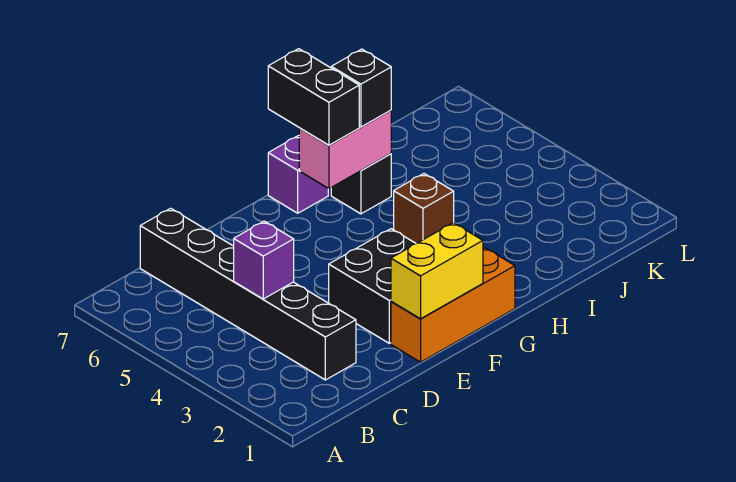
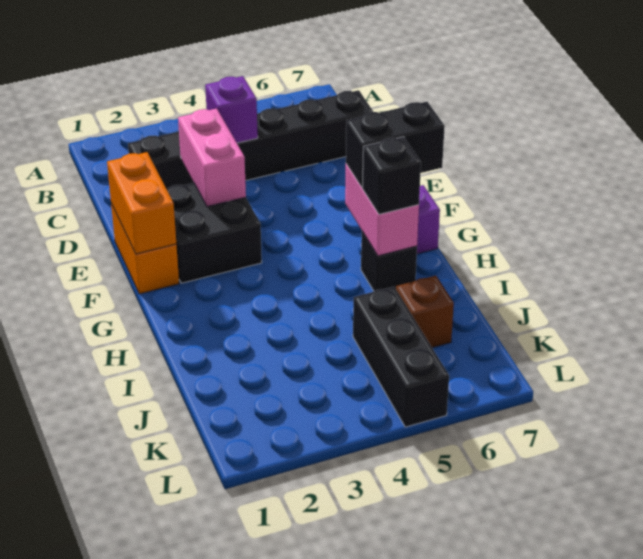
none -> pink 1x2 brick [178,108,246,207]
orange 1x3 brick [391,248,515,362] -> orange 1x2 brick [111,203,179,294]
yellow 1x2 brick [391,223,483,319] -> orange 1x2 brick [107,152,176,254]
brown 1x1 brick [394,174,454,244] -> brown 1x1 brick moved to [396,276,454,348]
none -> black 1x3 brick [353,287,449,427]

